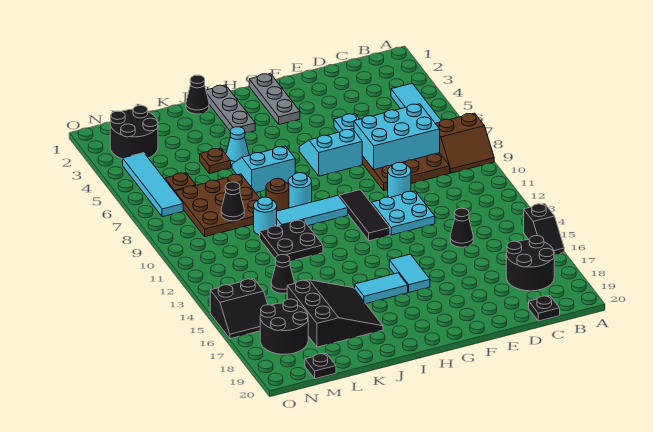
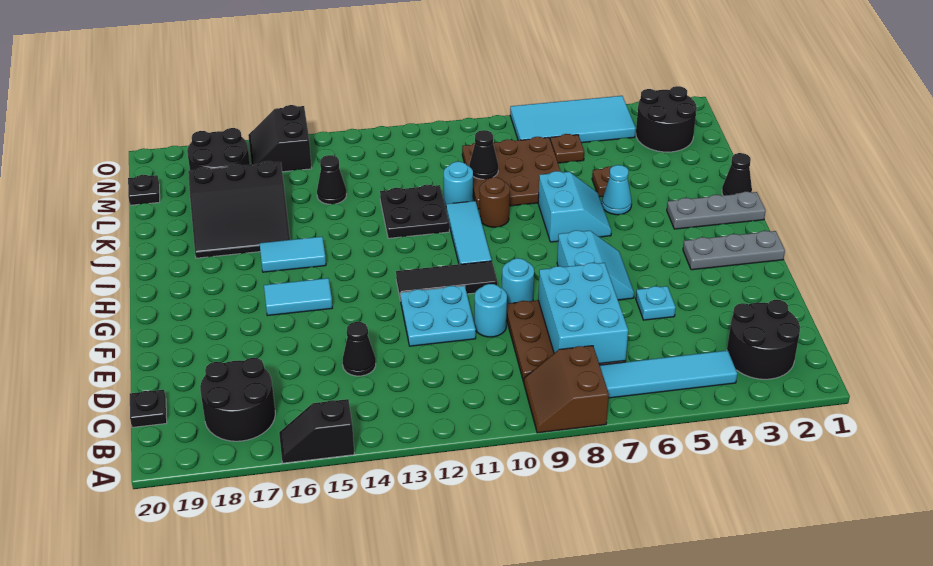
none -> black 2x2 round brick [727,300,800,379]
cyan 1x2 tile [355,273,408,304] -> cyan 1x2 tile turned to [260,237,326,272]
cyan 1x1 round brick [288,173,312,208] -> cyan 1x1 round brick moved to [502,258,534,304]
cyan 1x4 tile [123,153,183,217] -> cyan 2x4 tile [510,96,636,143]

